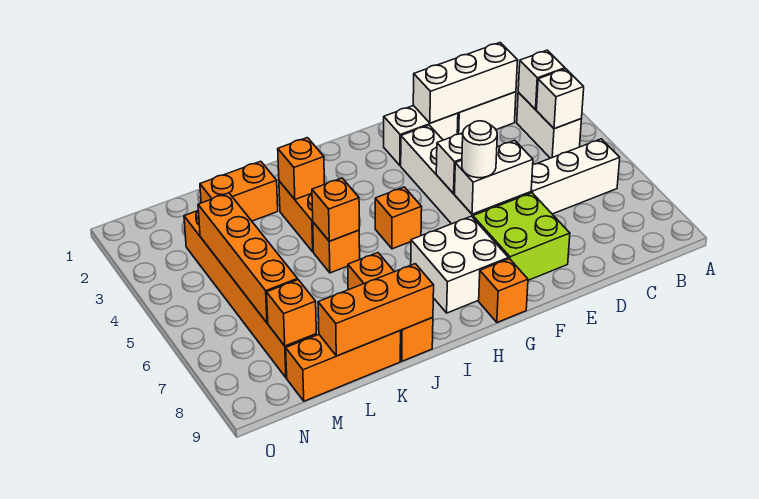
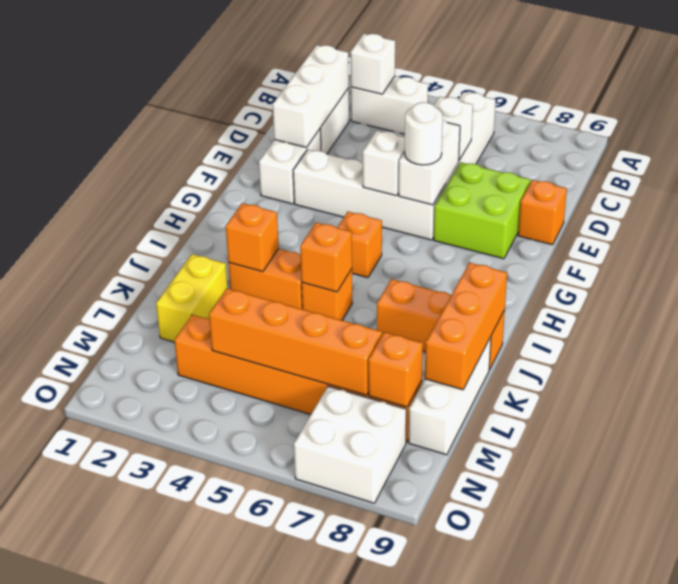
white 1x1 brick [536,69,584,129] -> white 1x1 brick moved to [434,97,473,160]
white 2x2 brick [411,216,509,313] -> white 2x2 brick moved to [294,386,406,503]
orange 1x1 brick [479,259,528,322] -> orange 1x1 brick moved to [518,180,567,245]
orange 1x2 brick [200,161,278,221] -> yellow 1x2 brick [156,254,228,342]
orange 1x3 brick [286,331,401,401] -> white 1x3 brick [409,337,491,455]

